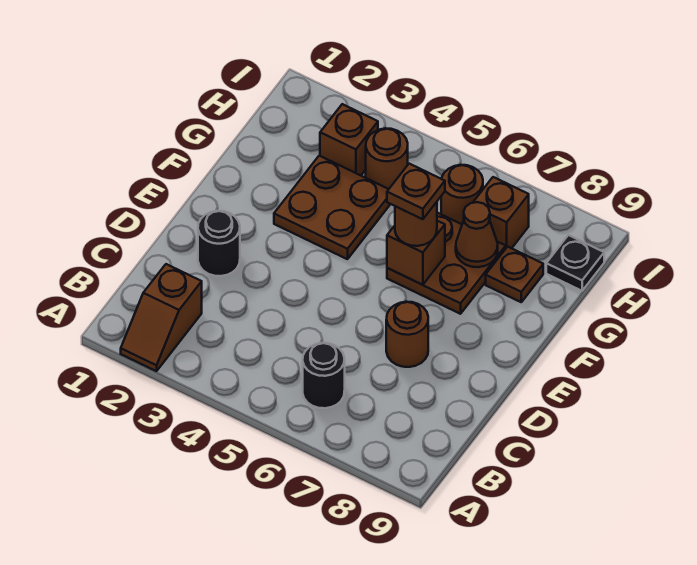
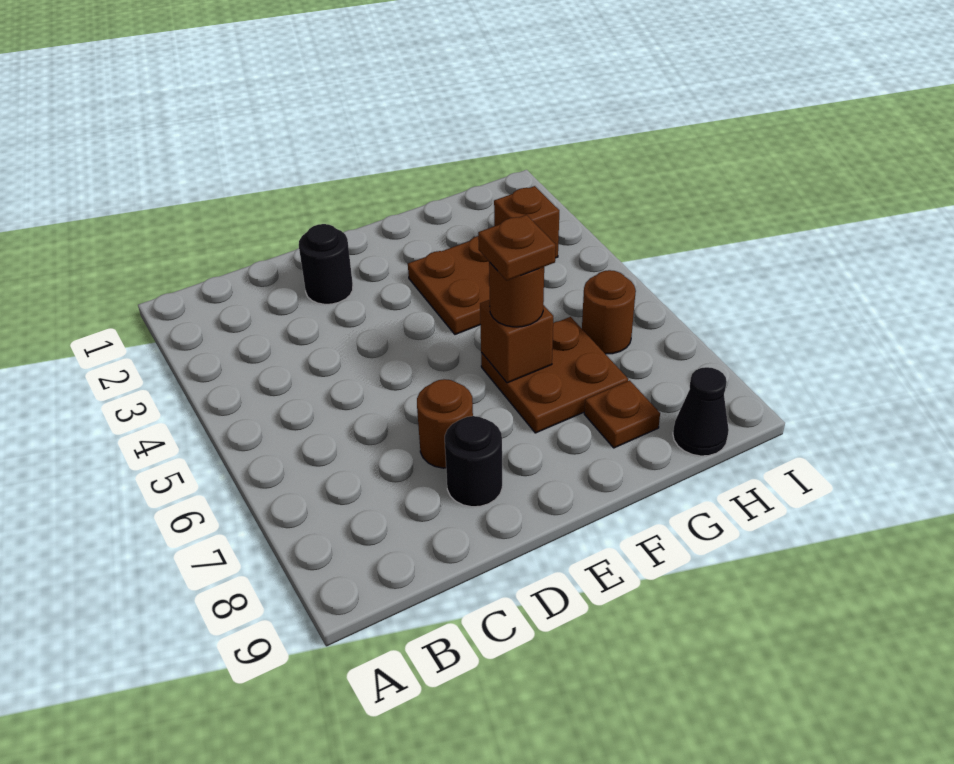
brown 1x2 slope [121,264,202,371] -> none
black 1x1 round brick [303,343,345,408] -> black 1x1 round brick moved to [445,416,502,507]
brown 1x1 cone [456,202,498,267] -> none
brown 1x1 round brick [366,128,408,189] -> none
brown 1x1 brick [473,177,529,248] -> none
black 1x1 plate [546,235,604,291] -> black 1x1 cone [673,367,729,456]

